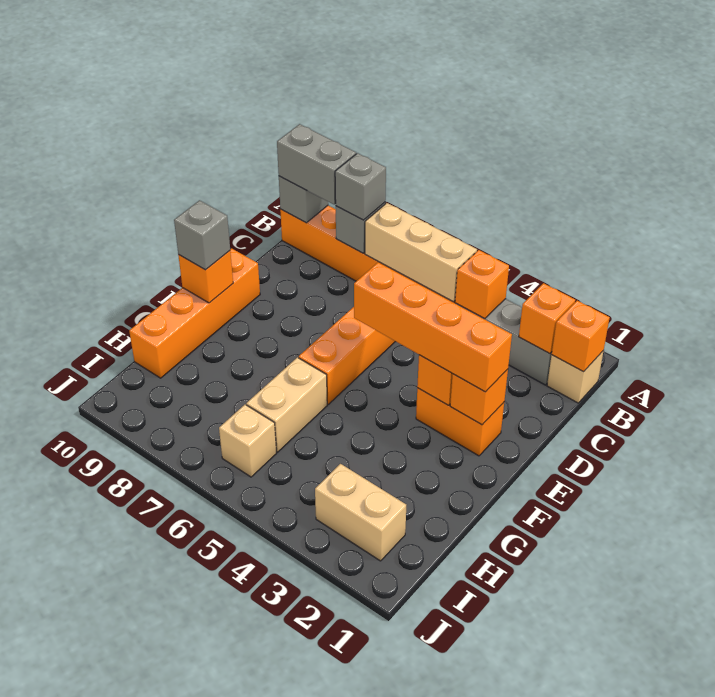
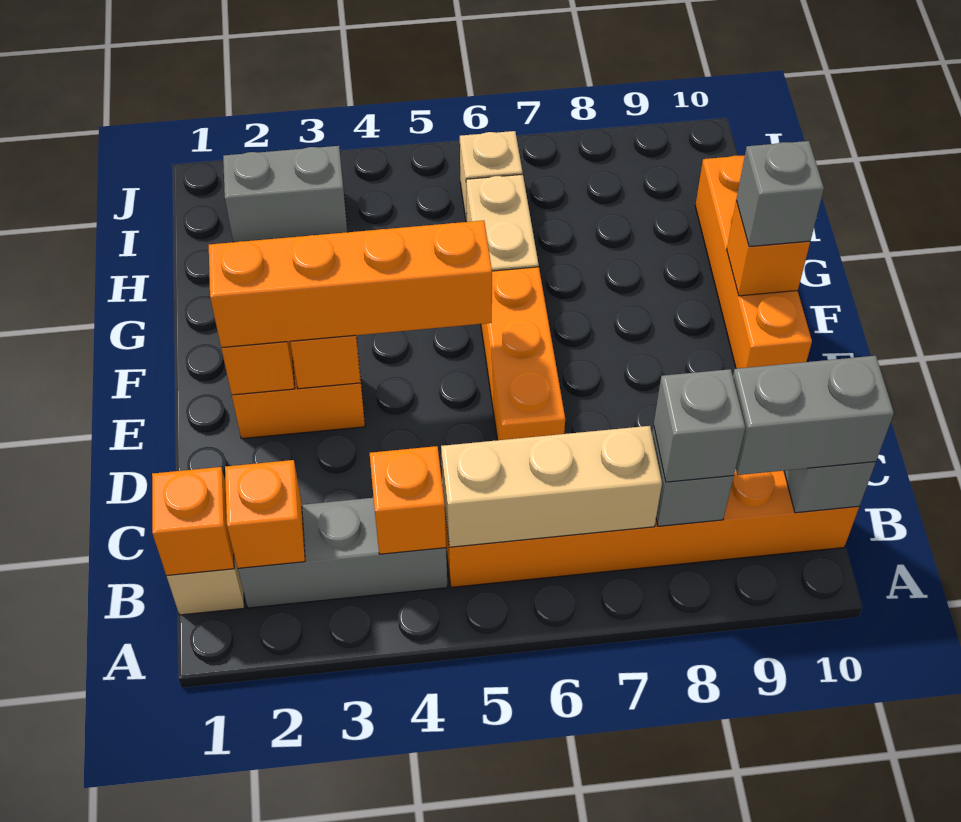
tan 1x2 brick [315,464,406,561] -> grey 1x2 brick [223,146,347,242]

